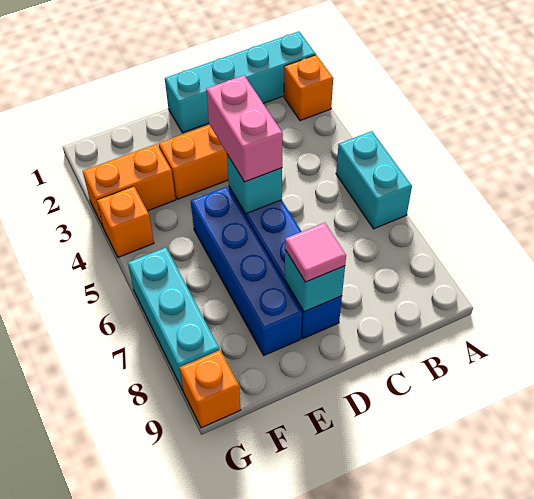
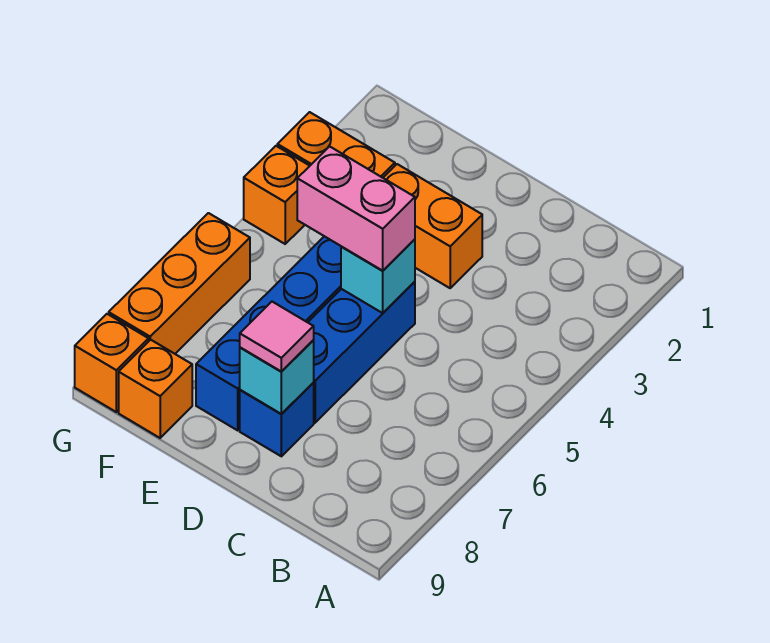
cyan 1x4 brick [165,31,316,133] -> none
orange 1x1 brick [284,55,333,121] -> orange 1x1 brick moved to [119,340,192,438]
cyan 1x2 brick [336,131,412,229] -> none
pink 1x2 brick [206,75,283,182] -> pink 1x2 brick turned to [297,146,415,271]
cyan 1x3 brick [128,248,219,390] -> orange 1x3 brick [109,213,250,354]

